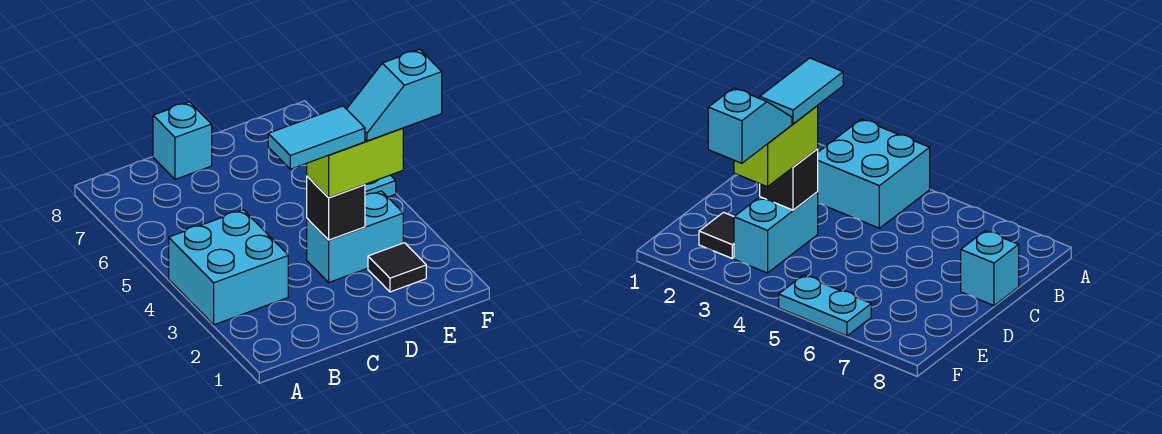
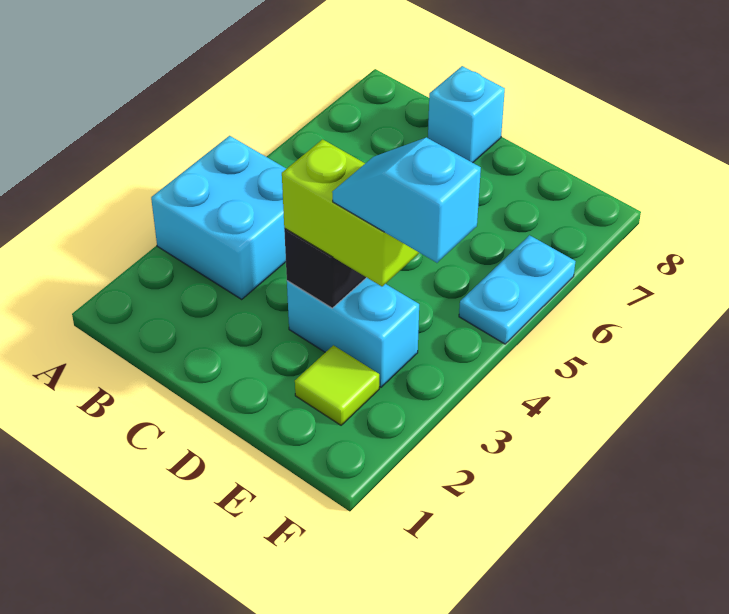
cyan 1x2 tile [268,106,365,169] -> none
black 1x1 tile [368,243,426,292] -> lime 1x1 tile [295,345,379,425]

